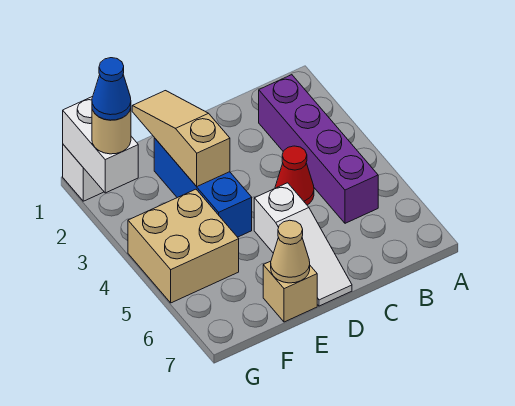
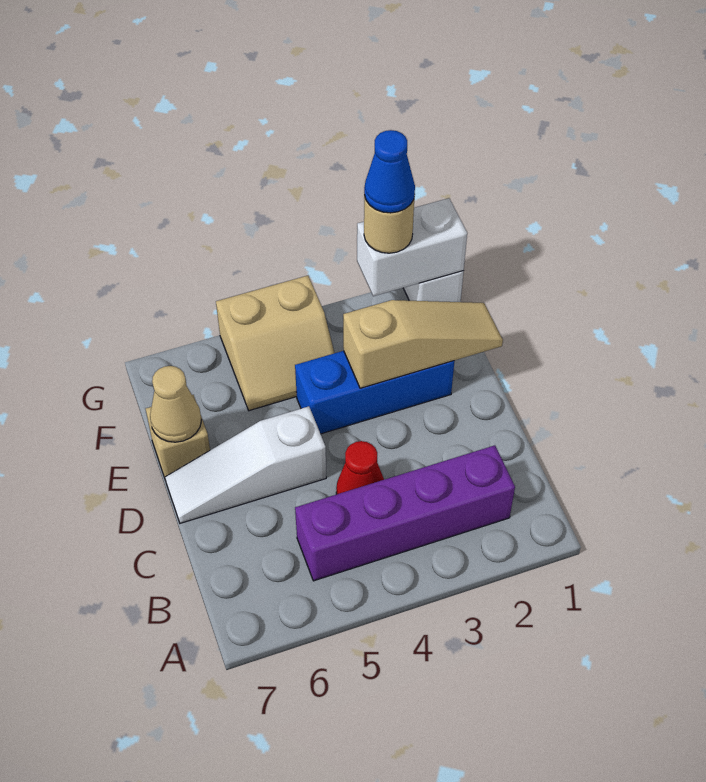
tan 2x2 brick [128,189,239,303] -> tan 2x2 slope [216,276,334,411]

